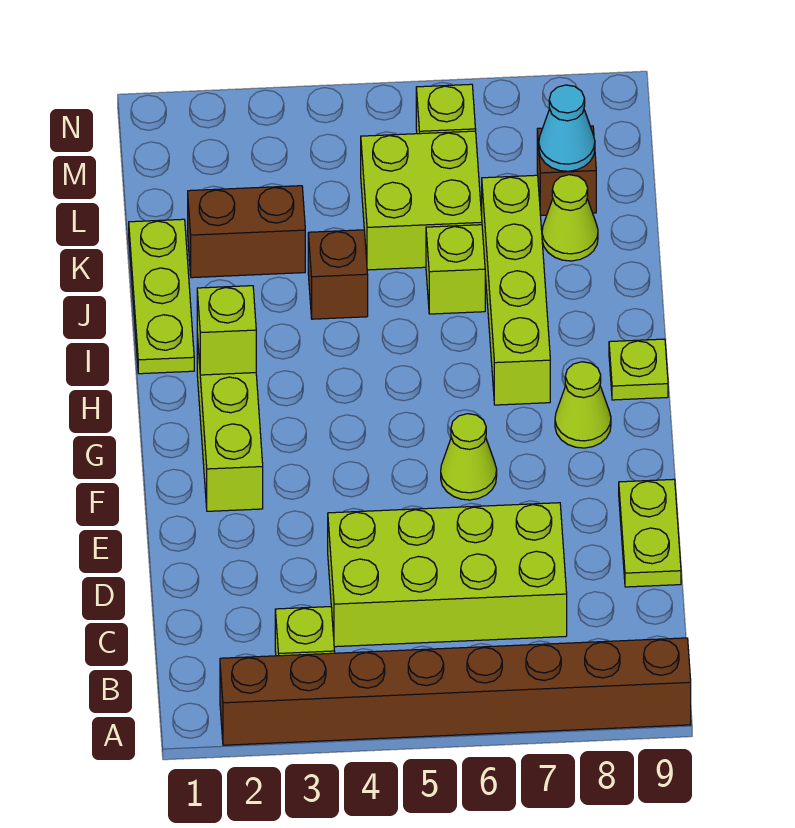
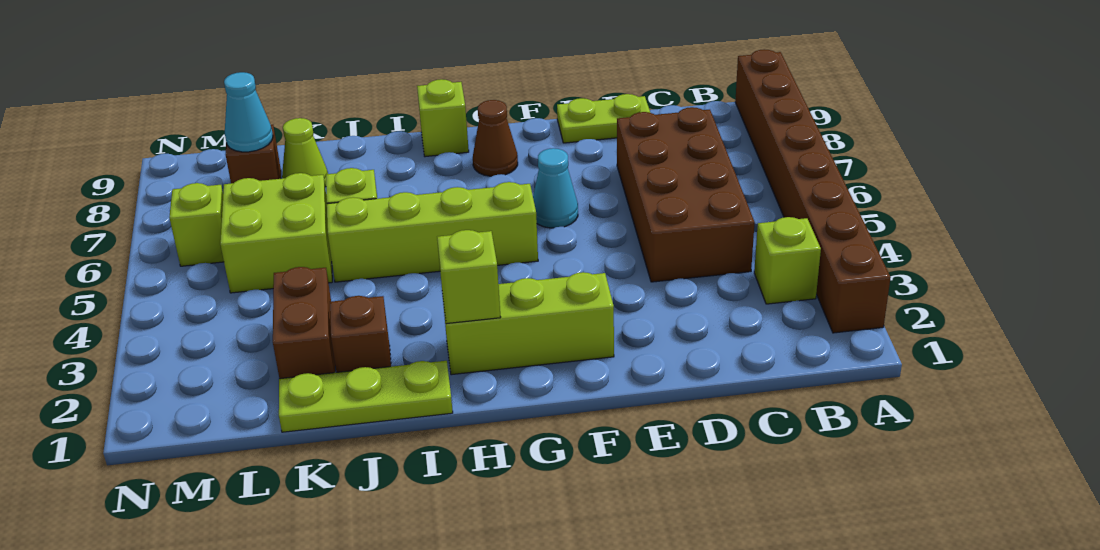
lime 2x4 brick [328,503,567,647] -> brown 2x4 brick [617,107,755,282]
lime 1x1 cone [441,414,497,500] -> cyan 1x1 cone [533,148,578,228]
lime 1x1 cone [555,362,611,448] -> brown 1x1 cone [473,100,518,176]
lime 1x4 brick [482,175,550,405] -> lime 1x4 brick moved to [327,182,538,282]
lime 1x1 plate [609,339,668,400] -> lime 1x1 brick [417,79,469,157]
brown 1x1 brick [308,230,368,319] -> brown 1x1 brick moved to [330,296,391,372]

